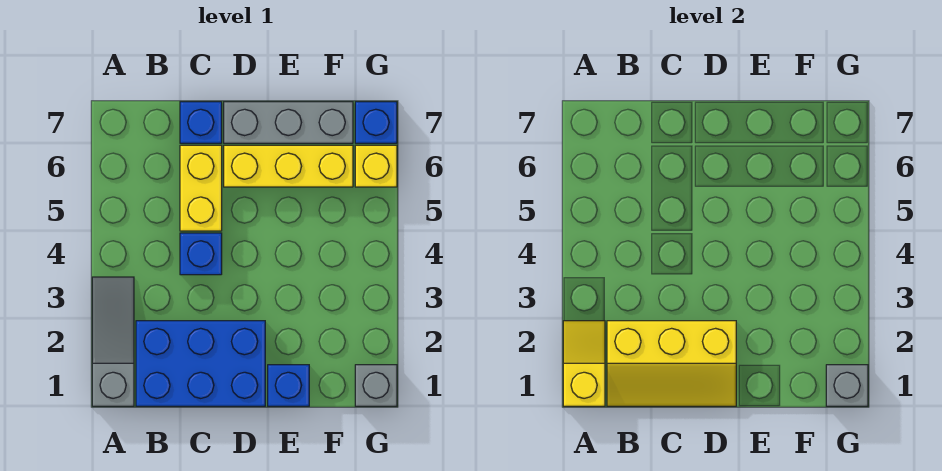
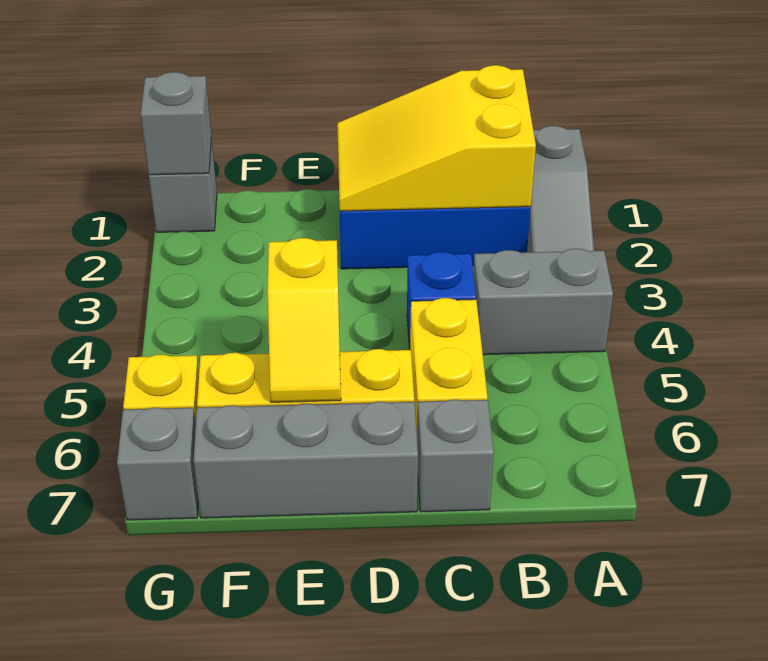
yellow 1x2 slope [563,321,605,406] -> yellow 1x2 slope moved to [268,238,341,402]
none -> grey 1x2 brick [473,249,613,355]
yellow 2x3 slope [607,321,736,406] -> yellow 2x3 slope turned to [337,65,536,211]
blue 1x1 brick [180,102,222,143] -> grey 1x1 brick [417,400,494,512]
blue 1x1 brick [268,365,309,406] -> none
blue 1x1 brick [355,102,397,143] -> grey 1x1 brick [117,408,198,520]

